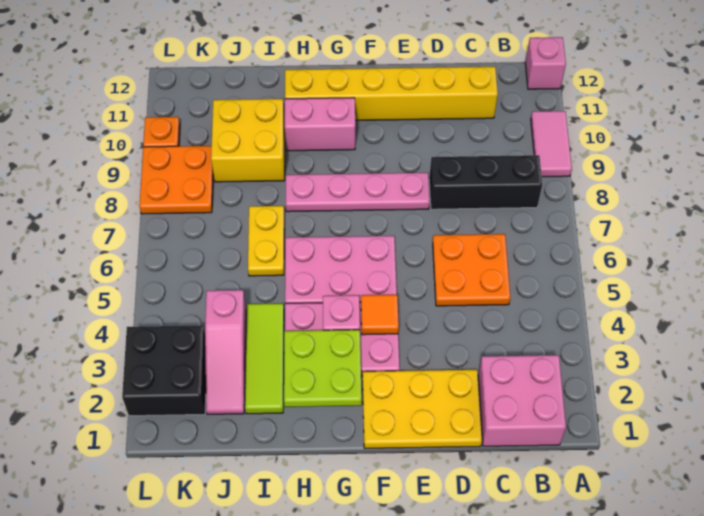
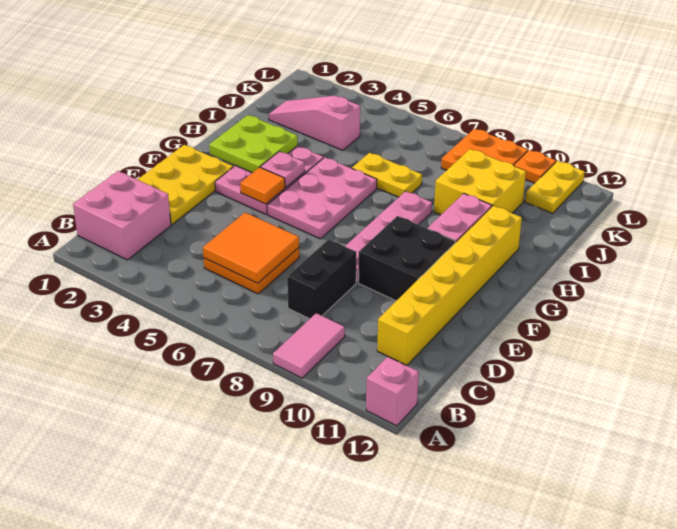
pink 1x2 tile [531,111,572,177] -> pink 1x2 tile turned to [273,313,345,378]
black 1x3 brick [429,155,542,209] -> black 1x2 brick [287,239,356,319]
none -> orange 2x2 tile [203,213,299,283]
lime 1x3 tile [245,304,284,414] -> none
black 2x2 brick [122,325,206,416] -> black 2x2 brick moved to [358,216,455,301]
none -> yellow 1x2 plate [525,161,585,213]

